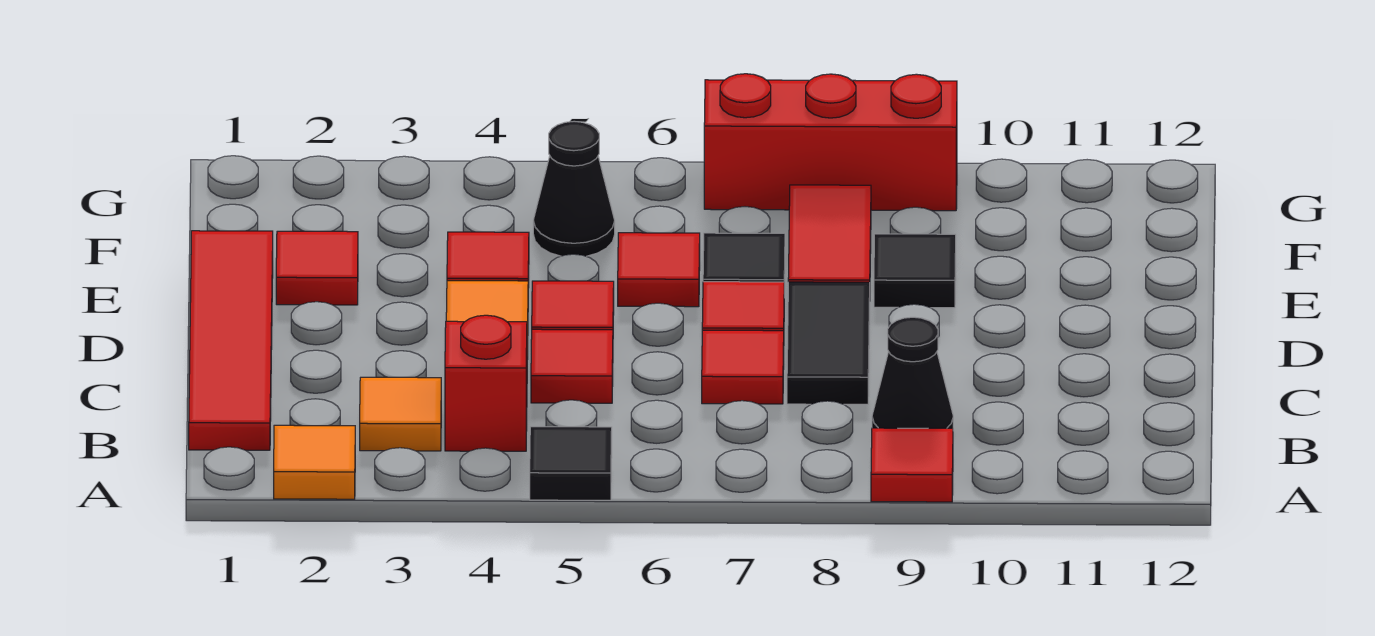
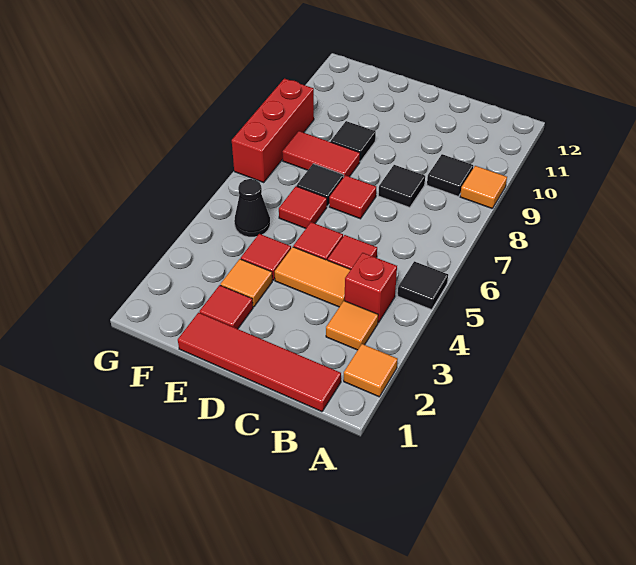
red 1x1 tile [871,428,953,502] -> orange 1x1 tile [460,166,507,208]
black 1x1 cone [872,317,953,428] -> black 1x1 tile [427,154,473,196]
red 1x1 tile [702,330,784,404] -> none
black 1x2 tile [787,282,870,404] -> black 1x1 tile [378,165,425,207]
none -> orange 1x1 tile [221,259,272,307]

